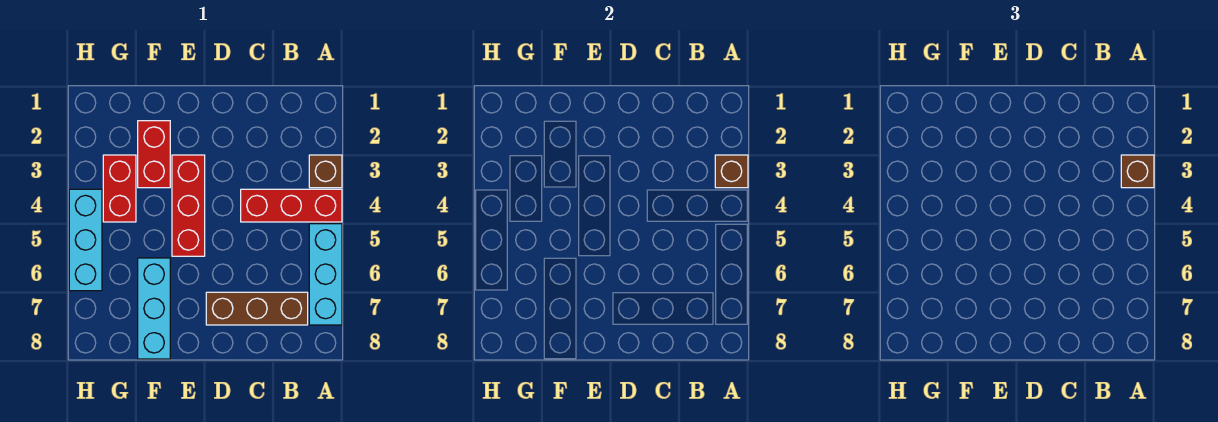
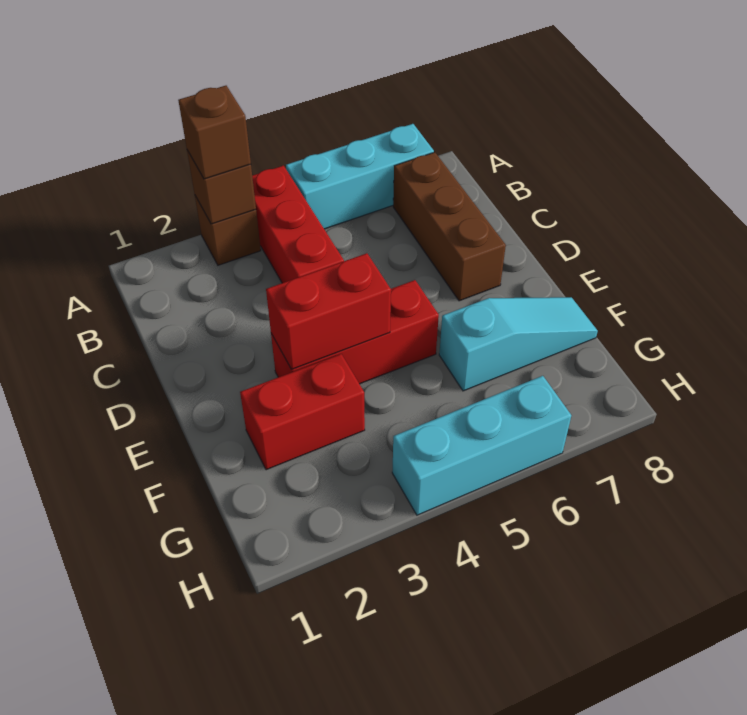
cyan 1x3 brick [138,258,170,359] -> cyan 1x3 slope [439,297,598,391]
red 1x2 brick [103,155,136,222] -> red 1x2 brick moved to [266,253,391,369]

